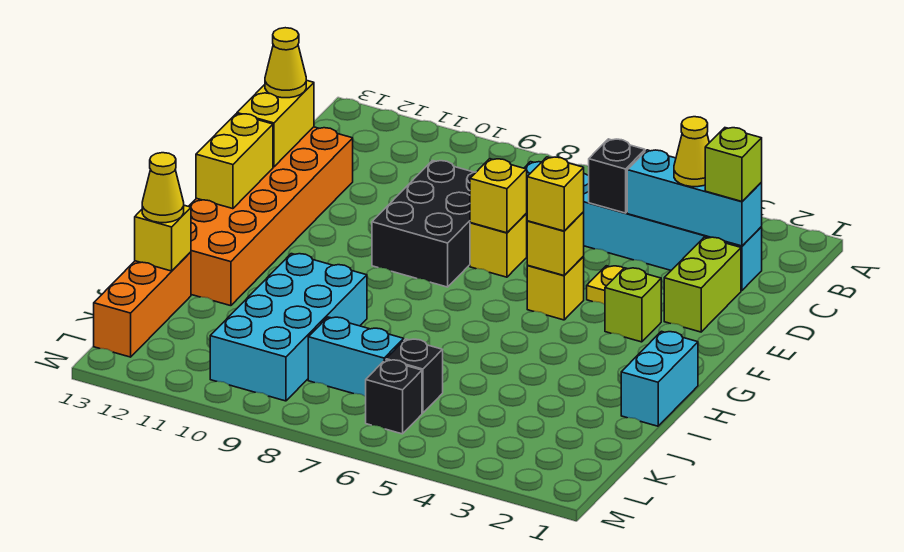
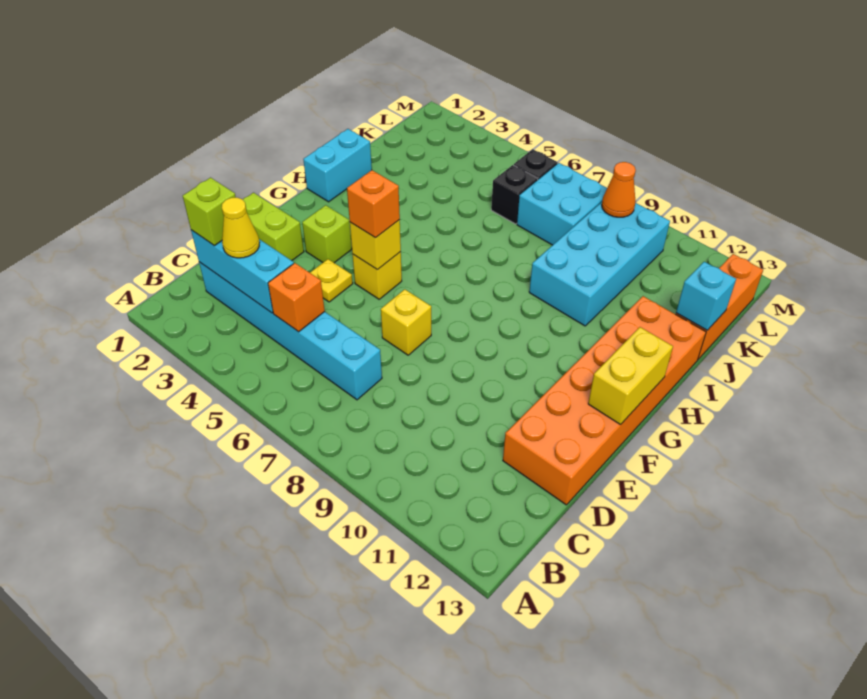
black 1x1 brick [589,139,645,213] -> orange 1x1 brick [268,263,325,332]
lime 1x2 brick [664,237,741,332] -> lime 1x2 brick turned to [243,193,304,261]
black 2x3 brick [372,161,476,287] -> none
yellow 1x2 brick [237,80,314,167] -> none
yellow 1x1 cone [265,28,306,98] -> none
yellow 1x1 brick [470,159,527,233] -> none
yellow 1x1 brick [527,157,584,231] -> orange 1x1 brick [347,170,400,238]
yellow 1x1 brick [135,205,191,271] -> cyan 1x1 brick [676,262,736,330]
yellow 1x1 cone [142,153,184,223] -> none
cyan 1x2 brick [308,317,404,396] -> cyan 2x2 brick [517,163,607,245]
none -> orange 1x1 cone [602,162,636,217]

